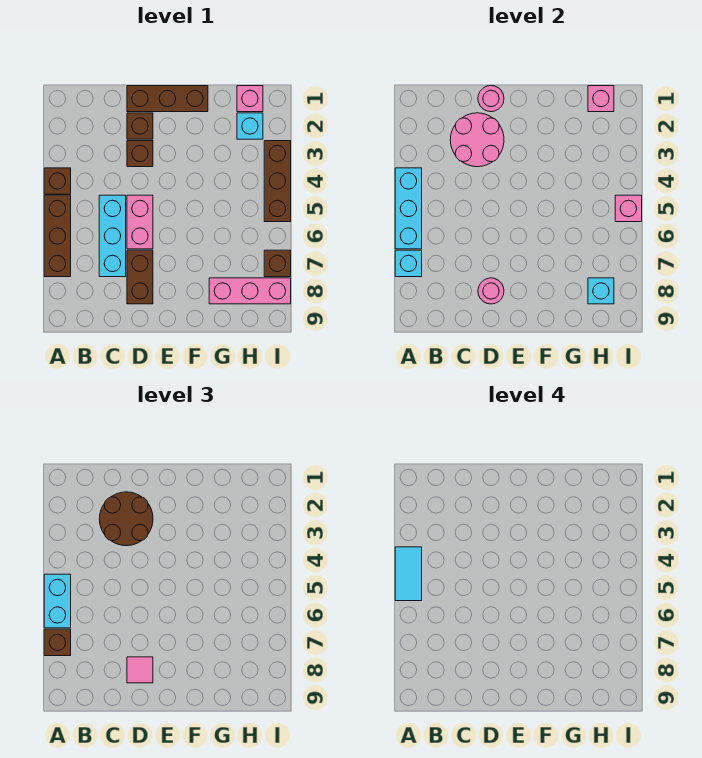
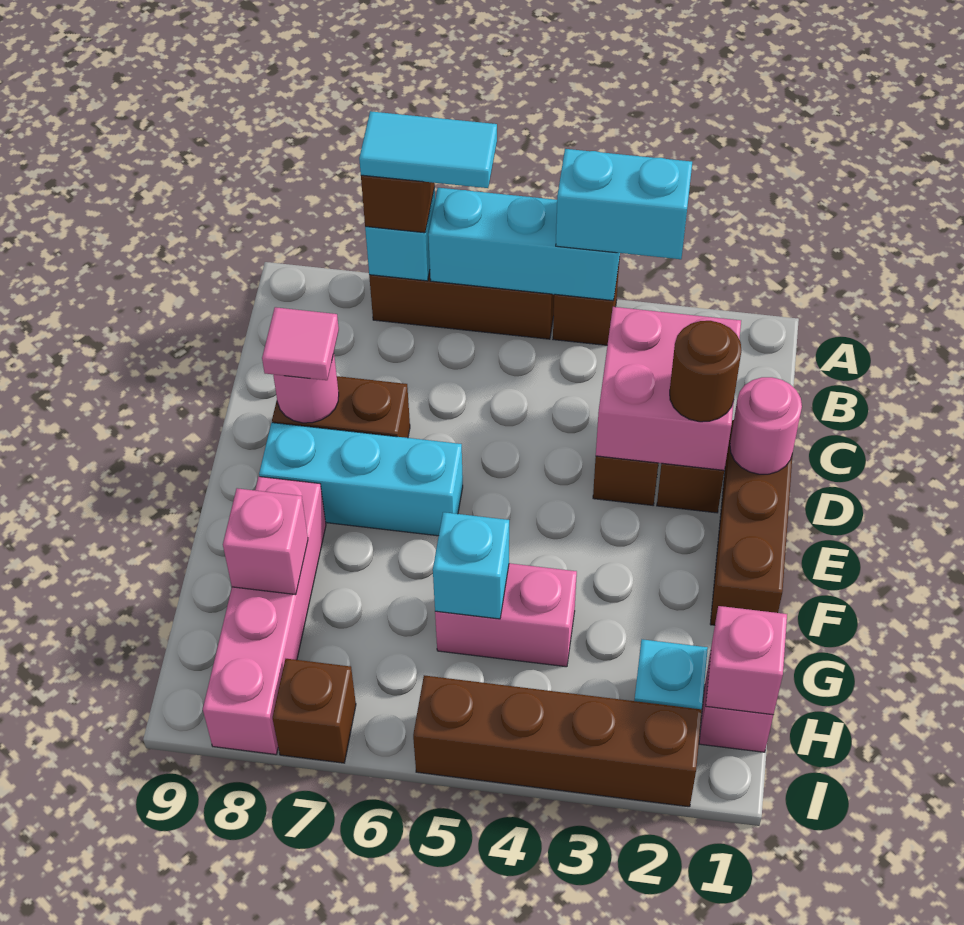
cyan 1x2 tile [395,547,422,601] -> cyan 1x2 tile moved to [359,111,497,188]
cyan 1x2 brick [44,574,71,628] -> cyan 1x2 brick moved to [556,149,692,259]
pink 2x2 round brick [450,113,504,167] -> pink 2x2 brick [596,307,741,470]
brown 2x2 round brick [99,492,153,546] -> brown 1x1 round brick [670,321,741,422]
cyan 1x3 brick [99,195,126,277] -> cyan 1x3 brick moved to [259,423,463,536]
pink 1x2 brick [127,195,153,249] -> pink 1x2 brick moved to [435,563,577,667]
pink 1x3 brick [209,278,291,304] -> pink 1x4 brick [203,477,326,755]
cyan 1x1 brick [588,278,614,304] -> cyan 1x1 brick moved to [433,512,509,619]
brown 1x3 brick [264,141,291,222] -> brown 1x4 brick [413,675,702,807]
pink 1x1 brick [615,195,642,222] -> pink 1x1 brick moved to [223,488,308,595]

